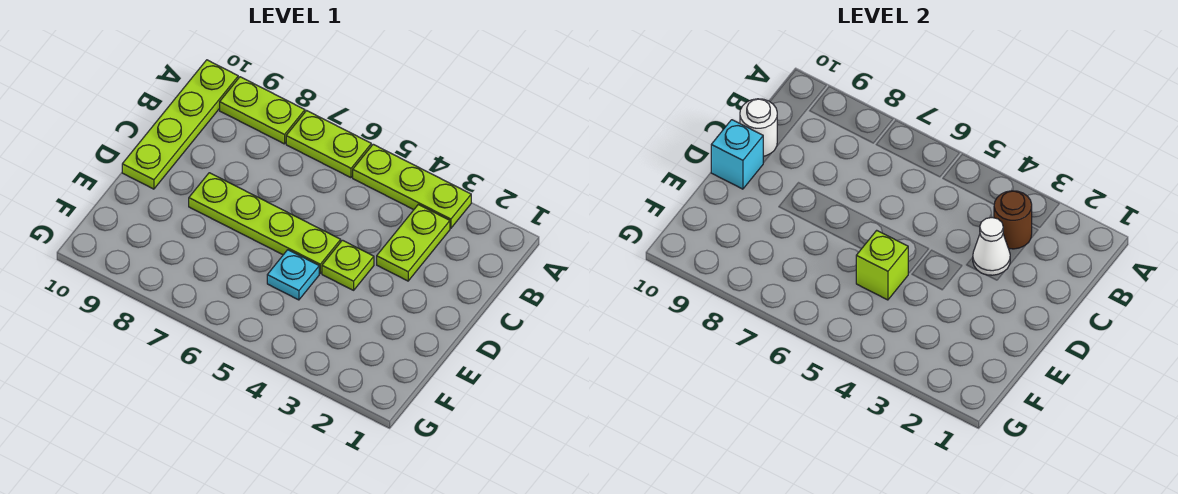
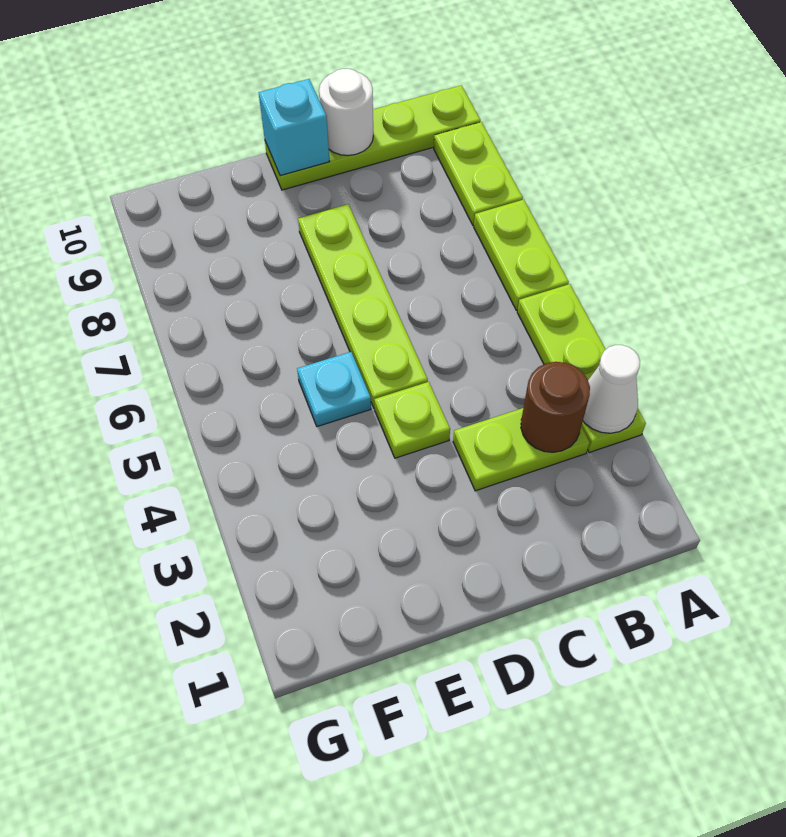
white 1x1 cone [973,218,1010,275] -> white 1x1 cone moved to [583,345,640,433]
lime 1x1 brick [856,230,908,300] -> none

